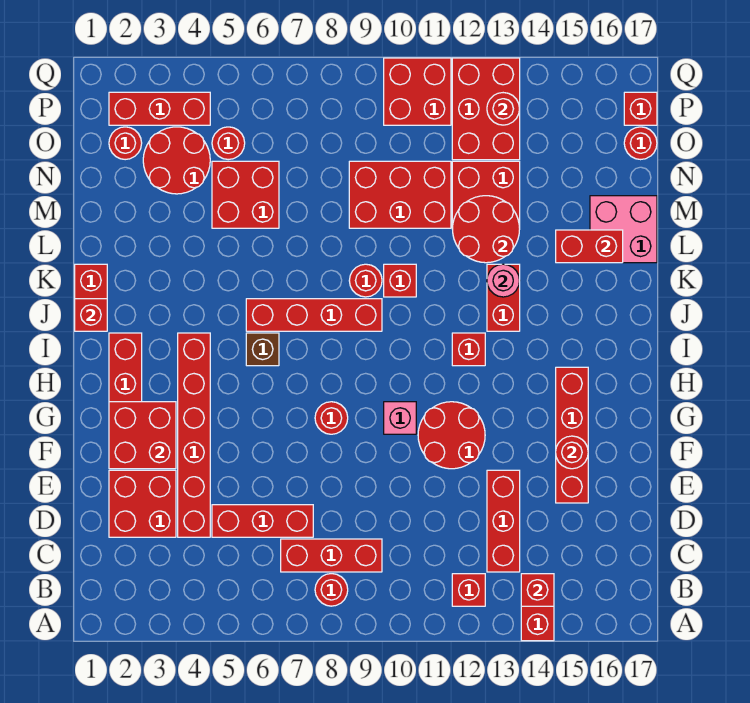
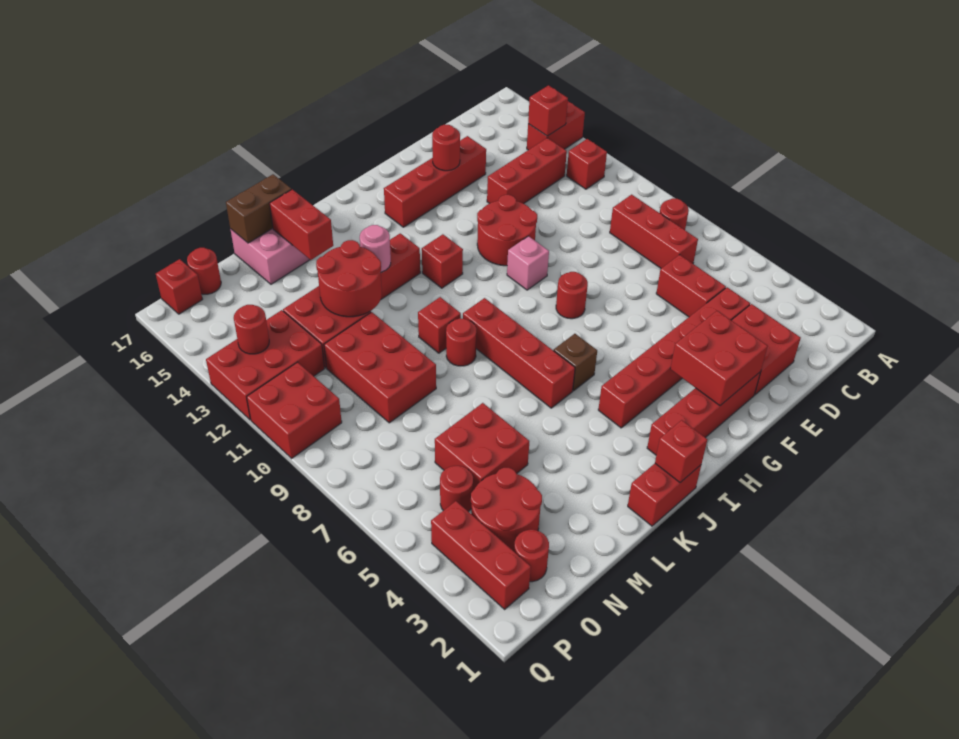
red 1x3 brick [212,505,313,537] -> red 1x2 brick [656,255,726,317]
none -> brown 1x2 brick [226,174,291,243]

